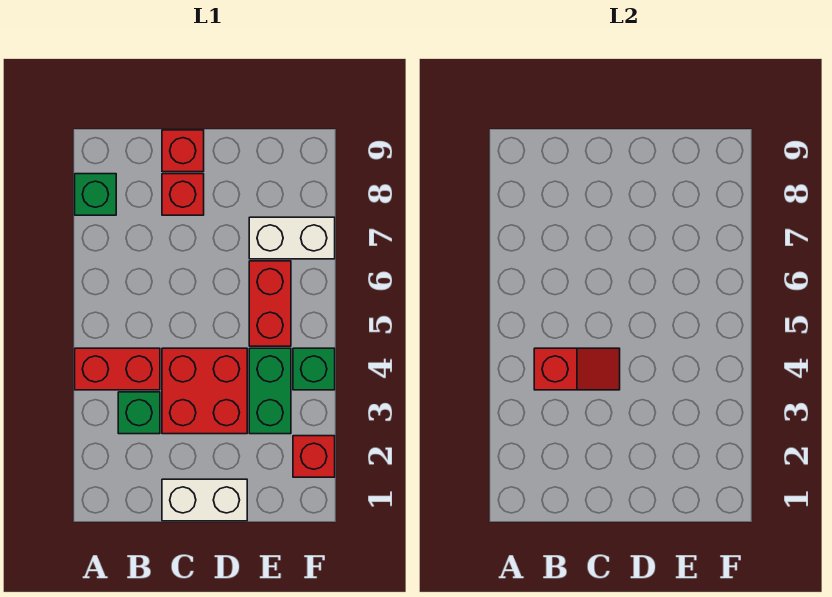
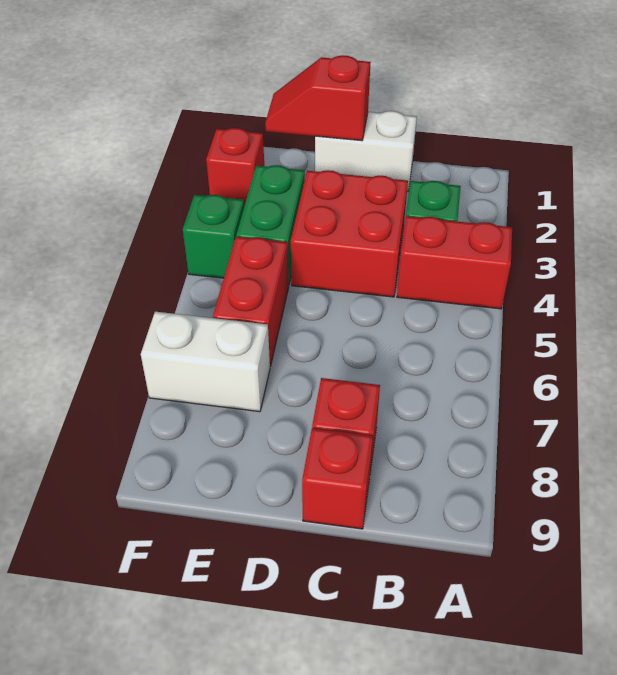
green 1x1 brick [75,174,116,215] -> none
red 1x2 slope [534,348,620,390] -> red 1x2 slope moved to [265,55,371,141]

